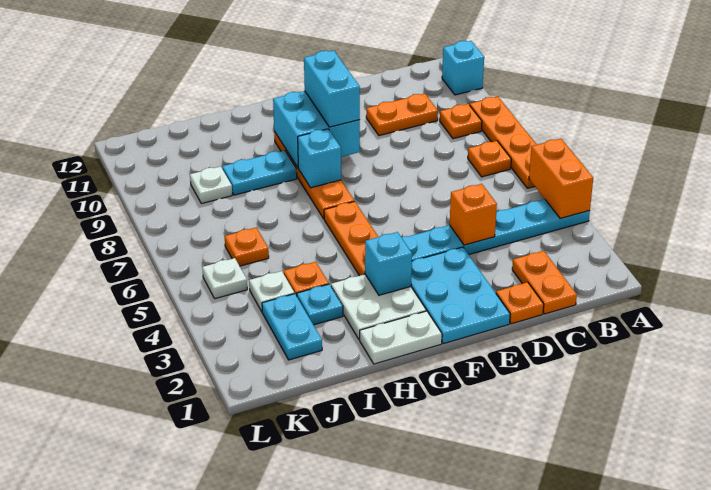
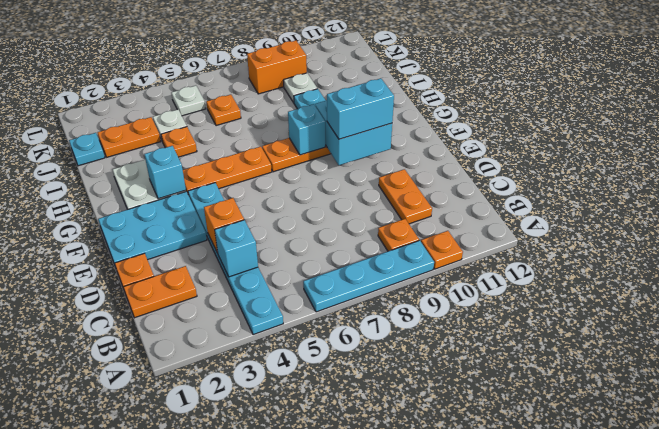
orange 1x2 brick [529,139,593,219] -> orange 1x2 brick moved to [247,41,307,94]
orange 1x4 plate [470,97,537,188] -> cyan 1x4 plate [303,240,434,312]
cyan 1x1 brick [442,41,484,95] -> cyan 1x1 brick moved to [215,220,258,277]
orange 1x1 plate [468,141,511,177] -> orange 1x1 plate moved to [421,231,463,269]
white 1x2 plate [360,311,442,364] -> none
cyan 1x1 plate [297,284,343,325] -> cyan 1x1 plate moved to [69,133,105,166]
cyan 1x2 plate [262,294,322,360] -> orange 1x2 plate [98,117,161,157]

